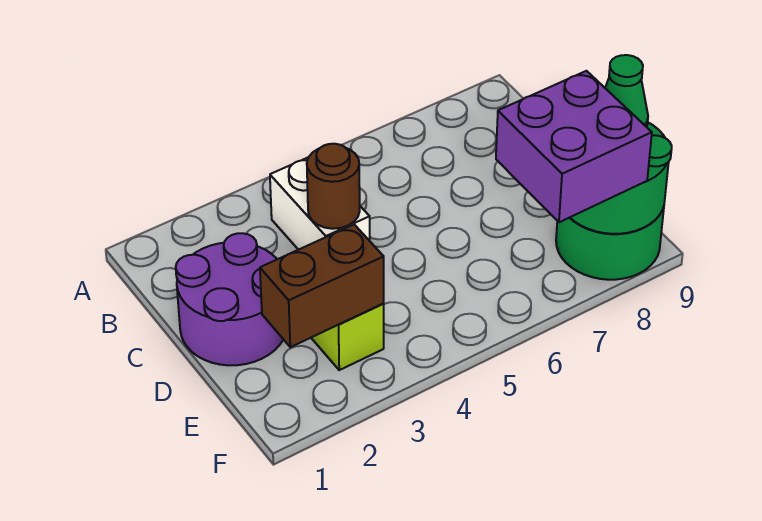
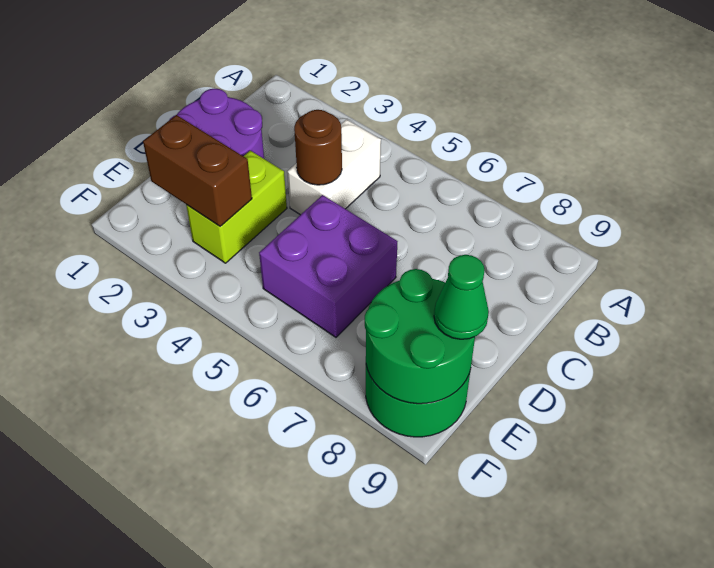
purple 2x2 brick [496,71,652,222] -> purple 2x2 brick moved to [259,195,398,337]

